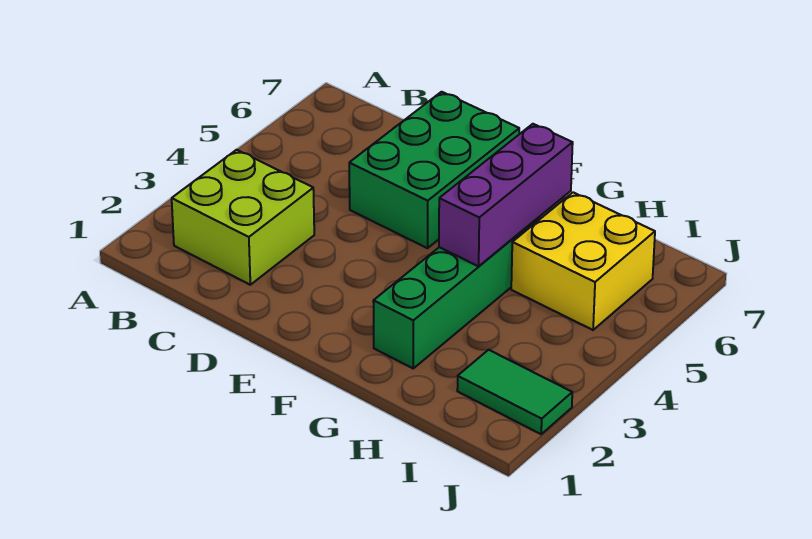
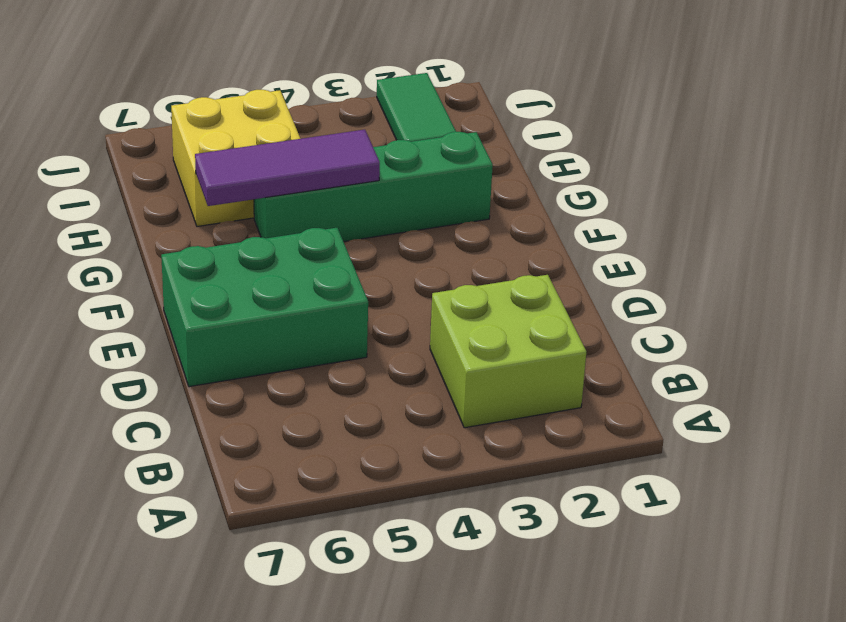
purple 1x3 brick [439,124,573,266] -> purple 1x3 tile [195,130,380,206]

